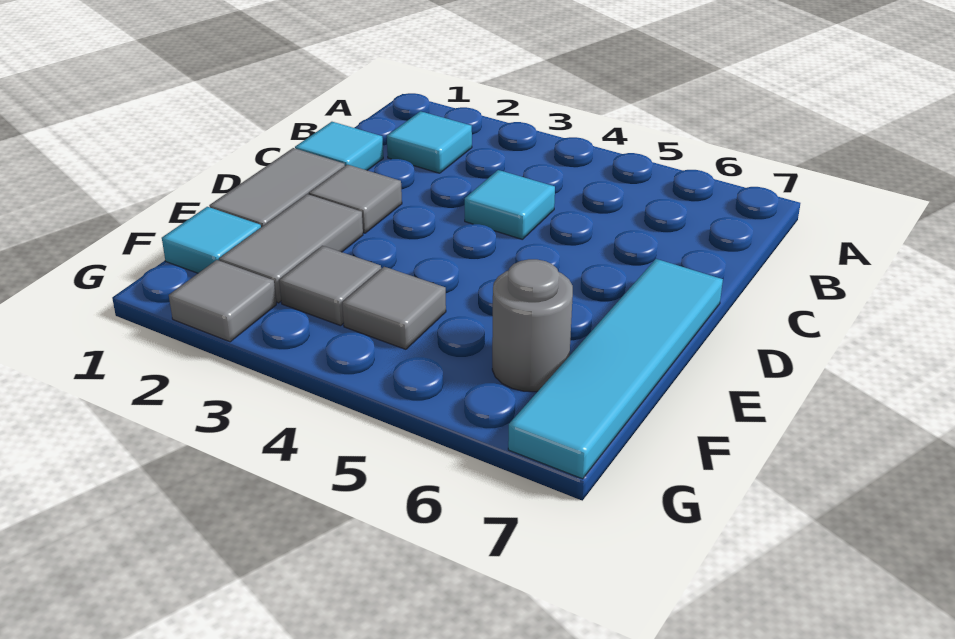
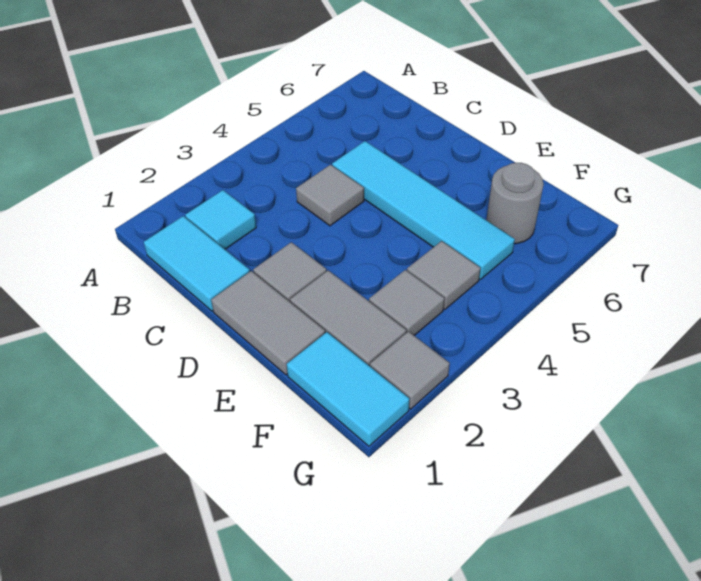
cyan 1x1 tile [295,122,383,170] -> cyan 1x2 tile [144,216,250,311]
cyan 1x1 tile [465,170,555,239] -> grey 1x1 tile [296,165,364,226]
cyan 1x4 tile [508,259,723,479] -> cyan 1x4 tile moved to [332,141,515,279]
cyan 1x1 tile [162,207,261,273] -> cyan 1x2 tile [287,332,409,446]

